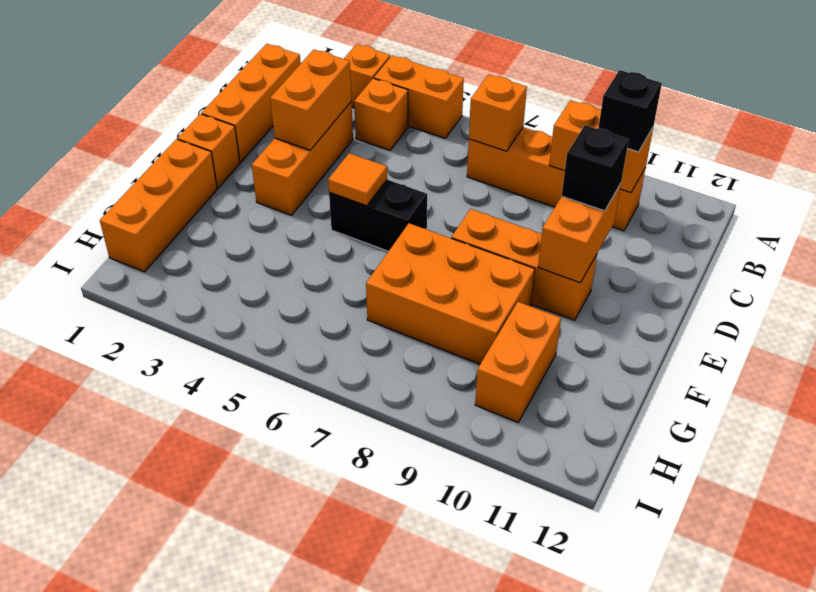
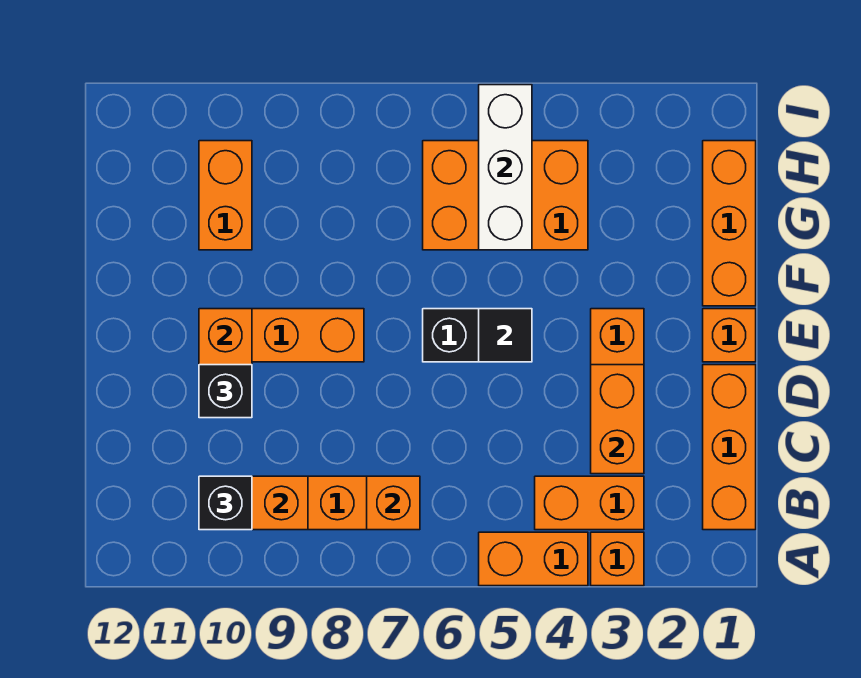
orange 1x1 brick [354,78,408,150] -> orange 1x2 brick [535,476,644,530]
orange 1x1 tile [328,153,387,206] -> black 1x1 tile [479,309,532,362]
orange 2x3 brick [366,223,535,364] -> orange 2x3 brick moved to [423,141,588,250]
none -> white 1x3 brick [479,85,532,250]

